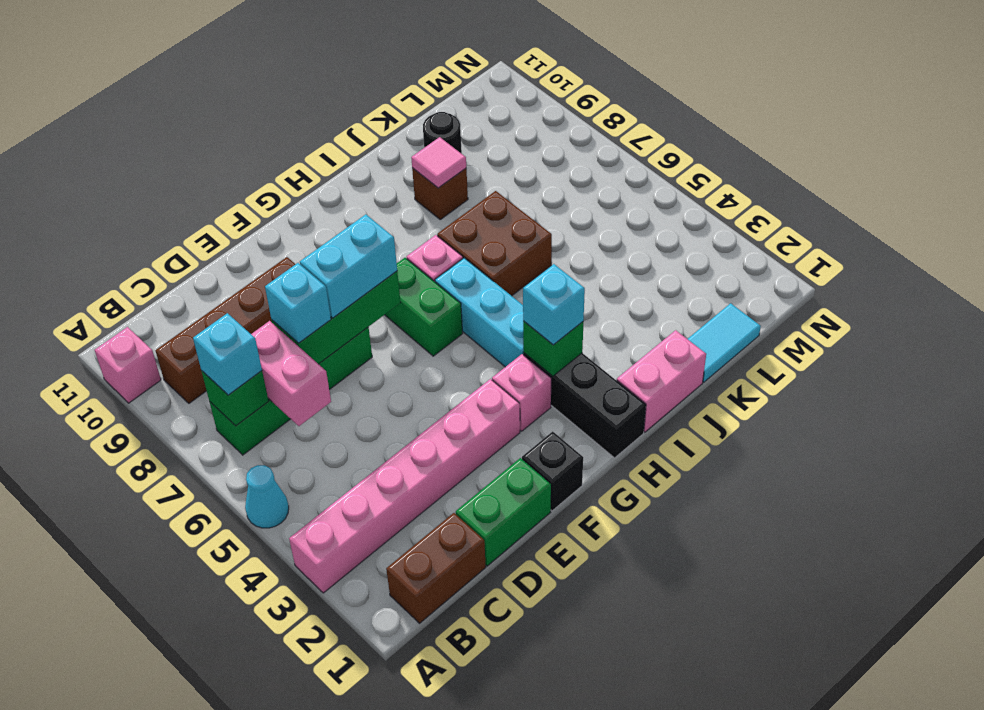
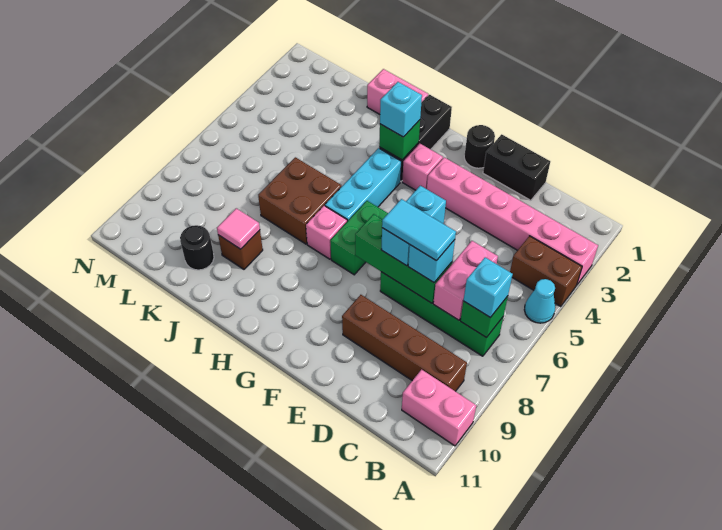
pink 1x1 brick [95,327,161,403] -> pink 1x2 brick [402,370,476,446]
brown 1x2 brick [386,513,486,623] -> brown 1x2 brick moved to [510,236,582,307]
green 1x2 brick [456,458,551,566] -> black 1x2 brick [483,134,550,200]
cyan 1x2 brick [300,214,397,318] -> cyan 1x2 brick turned to [381,186,446,266]
black 1x1 brick [522,431,583,511] -> black 1x1 round brick [464,125,495,168]
cyan 1x2 tile [688,303,761,382] -> cyan 1x2 tile moved to [382,199,456,261]

